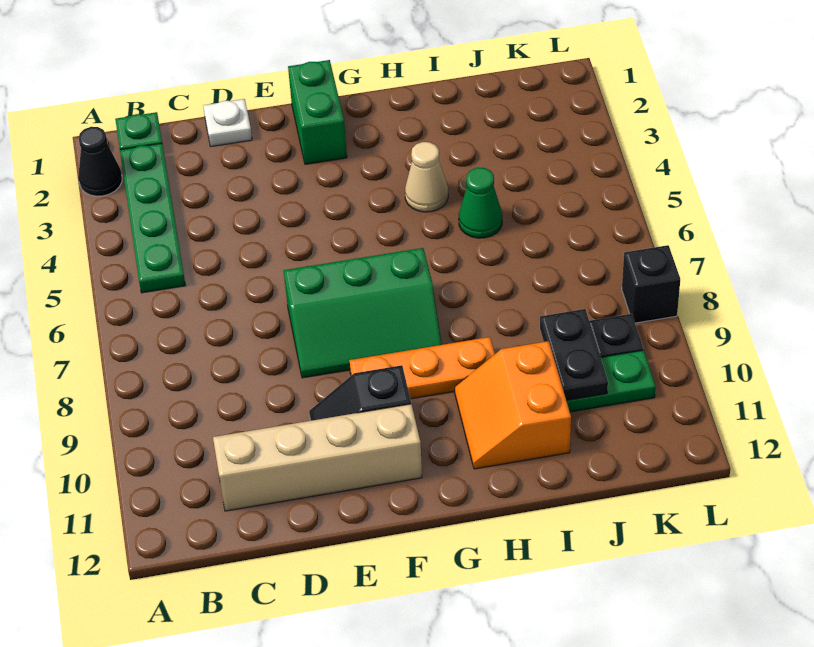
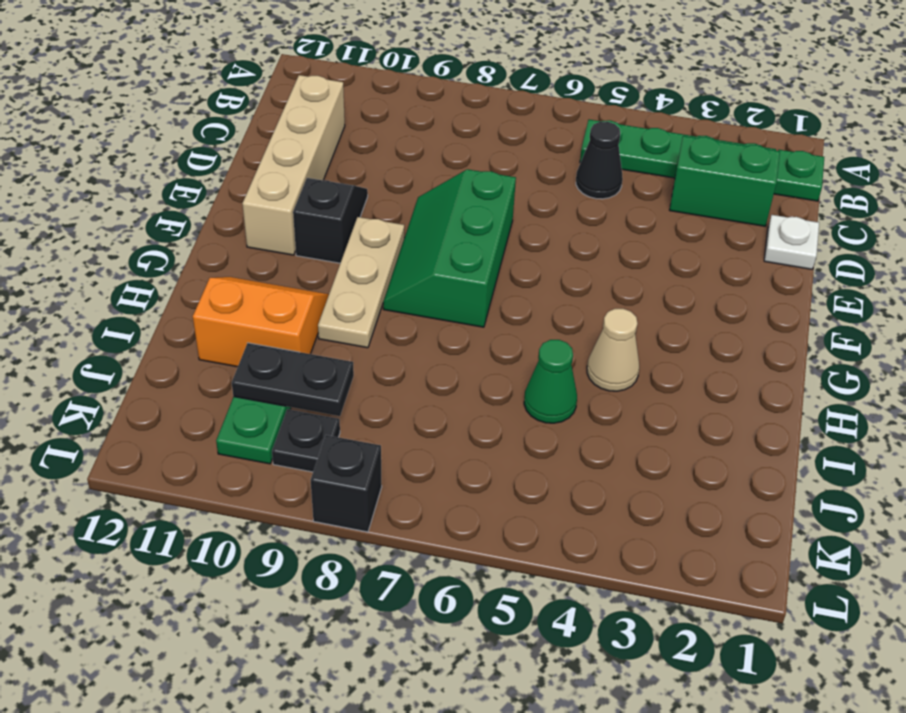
black 1x1 cone [78,127,122,196] -> black 1x1 cone moved to [576,122,623,199]
green 1x2 brick [288,60,347,164] -> green 1x2 brick moved to [670,136,780,226]
orange 1x3 plate [349,337,495,399] -> tan 1x3 plate [318,217,404,348]

